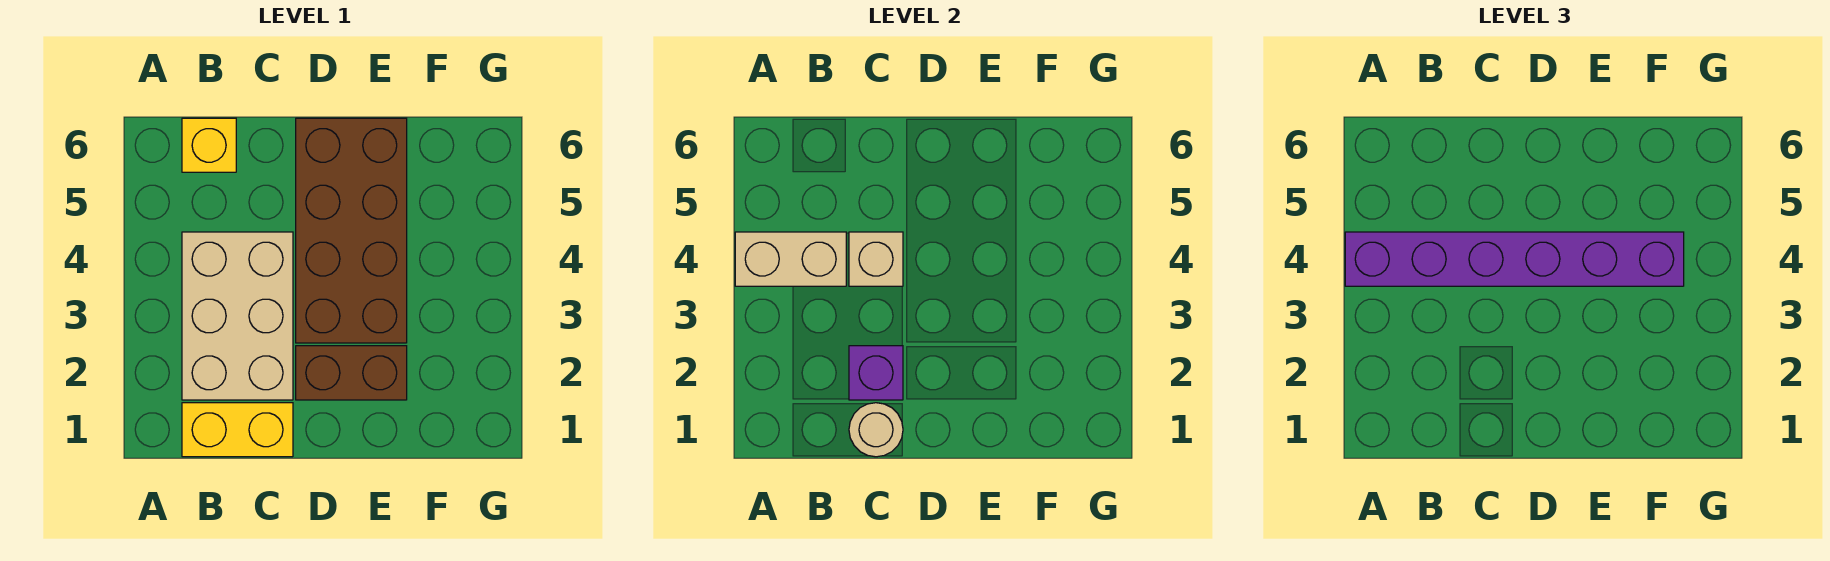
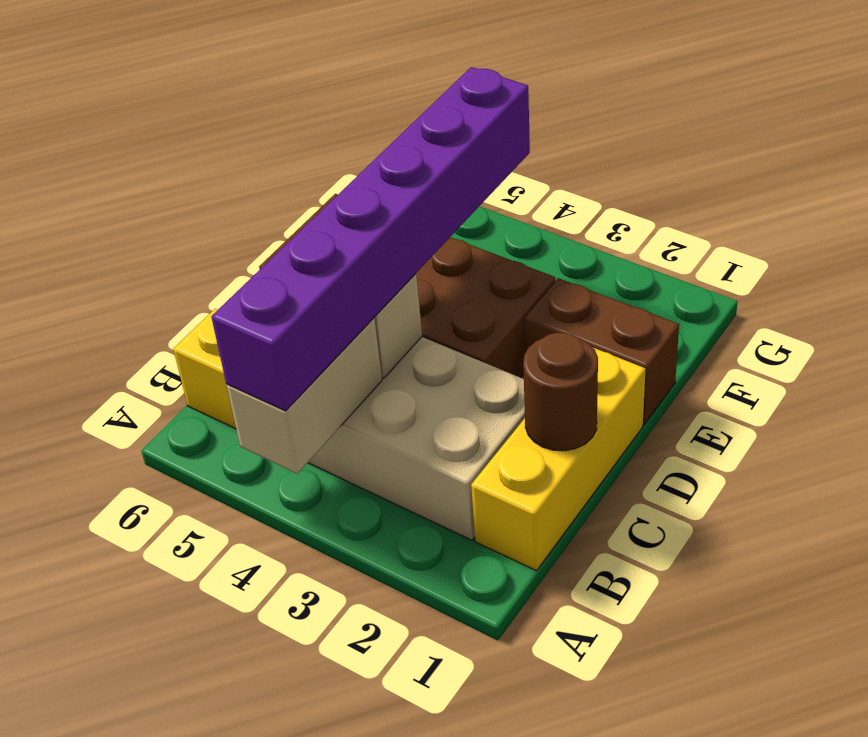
yellow 1x2 brick [182,403,293,457] -> yellow 1x3 brick [471,348,646,571]
tan 1x1 round brick [849,403,903,457] -> brown 1x1 round brick [523,333,598,451]
purple 1x1 brick [849,346,903,400] -> none
brown 1x2 brick [296,346,407,400] -> brown 1x2 brick turned to [524,278,679,425]

